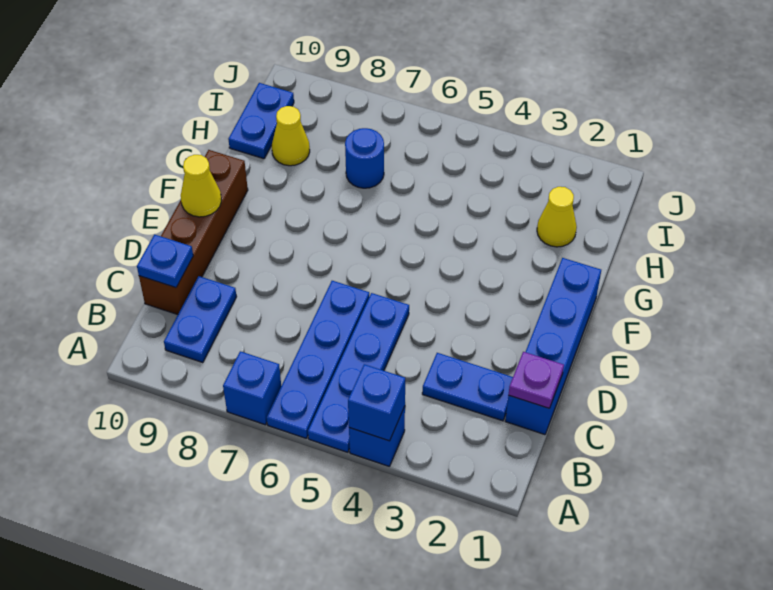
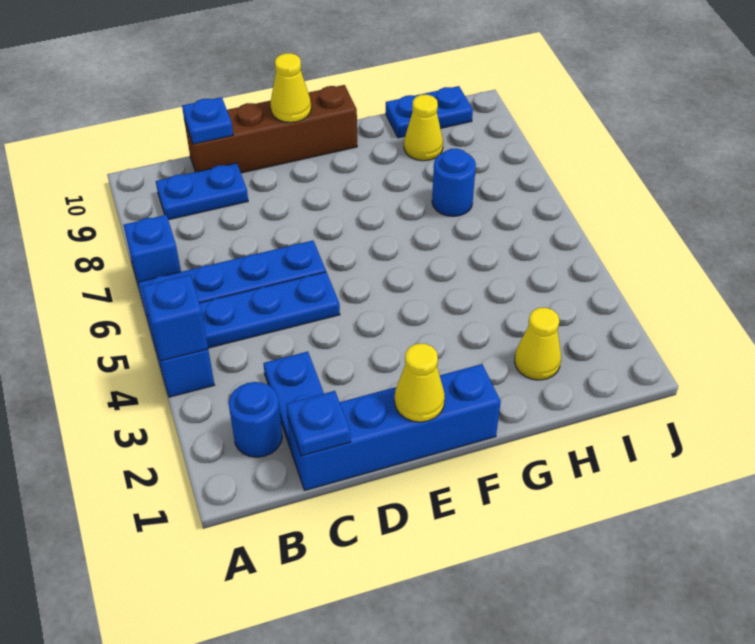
none -> blue 1x1 round brick [229,382,282,457]
purple 1x1 plate [509,352,564,408] -> blue 1x1 plate [286,391,351,456]
none -> yellow 1x1 cone [394,343,445,422]

